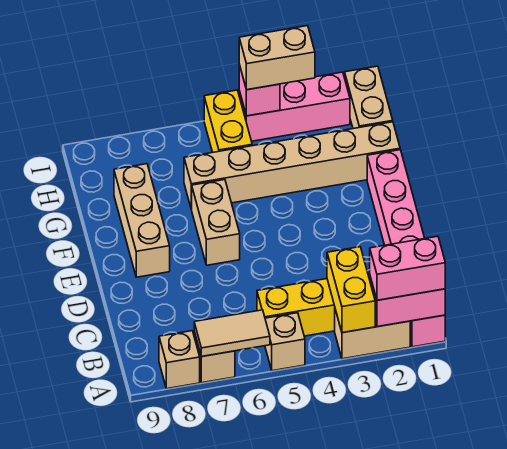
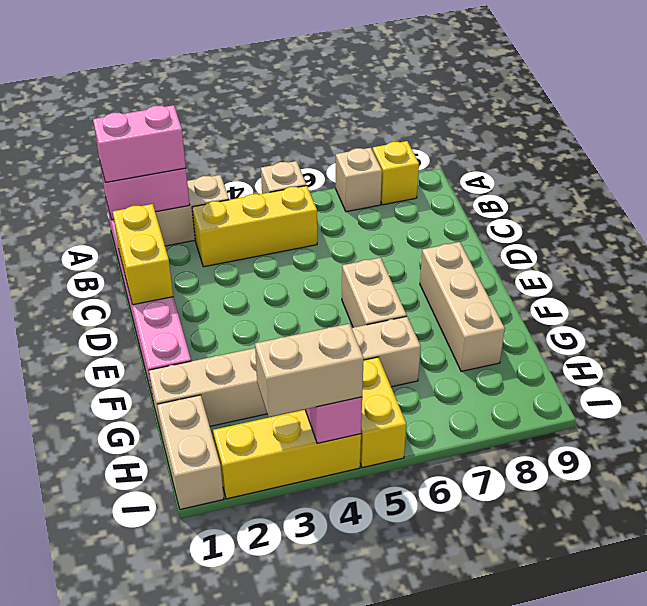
yellow 1x2 brick [327,247,375,333] -> yellow 1x2 brick moved to [113,204,173,305]
tan 1x2 tile [194,310,270,357] -> none
tan 1x1 brick [159,331,200,389] -> yellow 1x1 brick [373,141,419,205]
pink 1x3 brick [239,72,350,141] -> yellow 1x3 brick [213,410,361,499]

